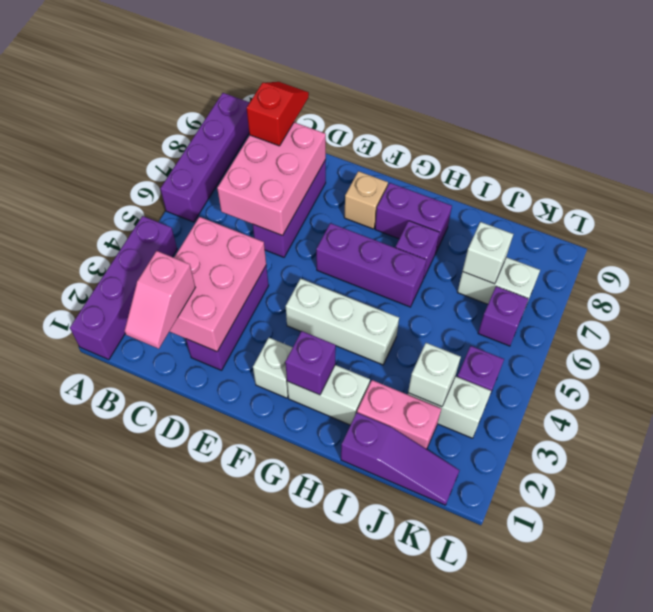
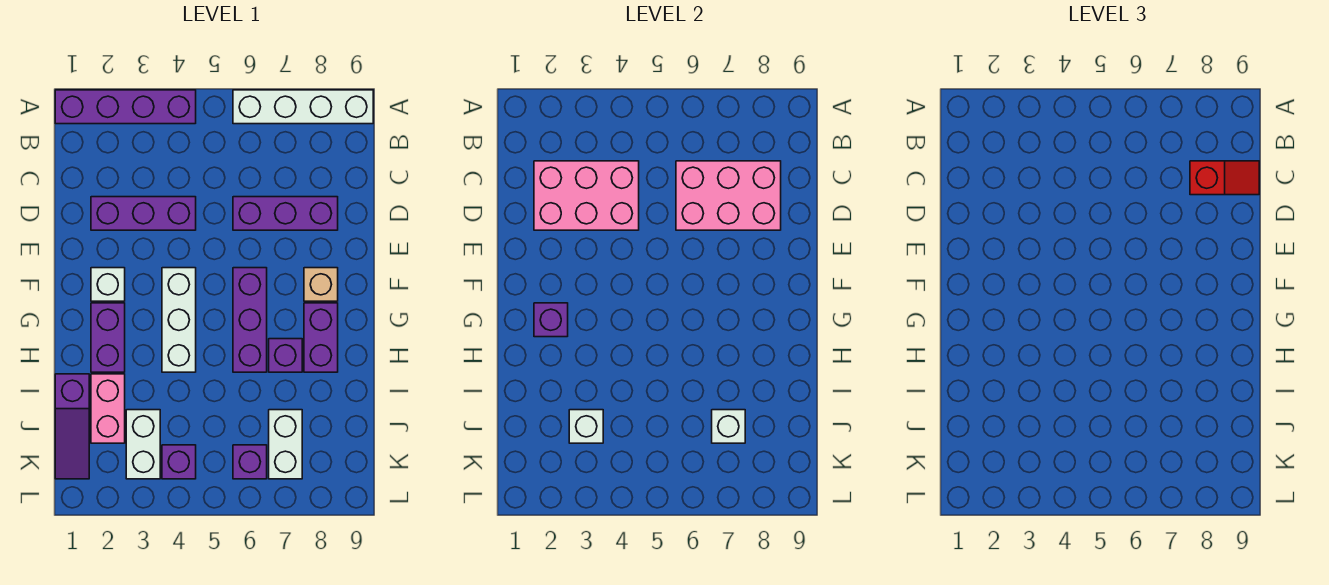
purple 1x4 brick [160,93,250,222] -> white 1x4 brick [233,90,373,124]
pink 1x2 slope [125,251,195,349] -> none
white 1x2 brick [287,365,370,425] -> purple 1x2 brick [91,303,125,372]

